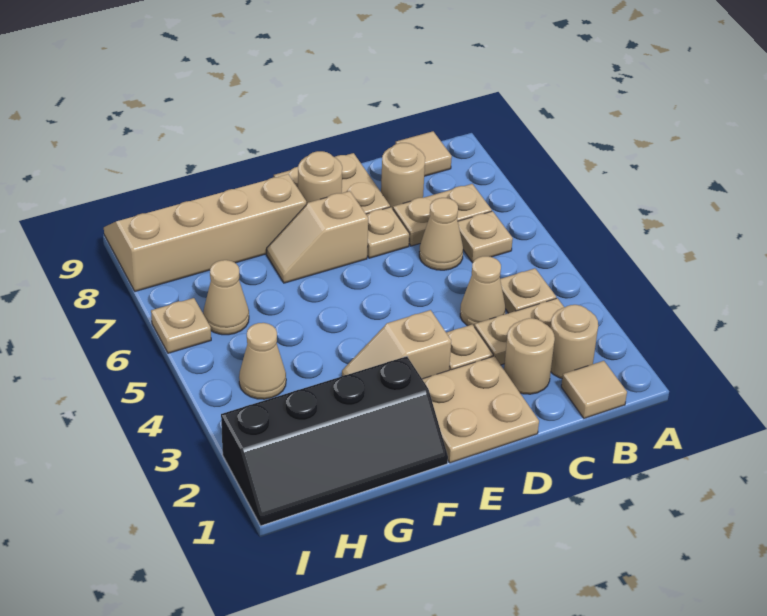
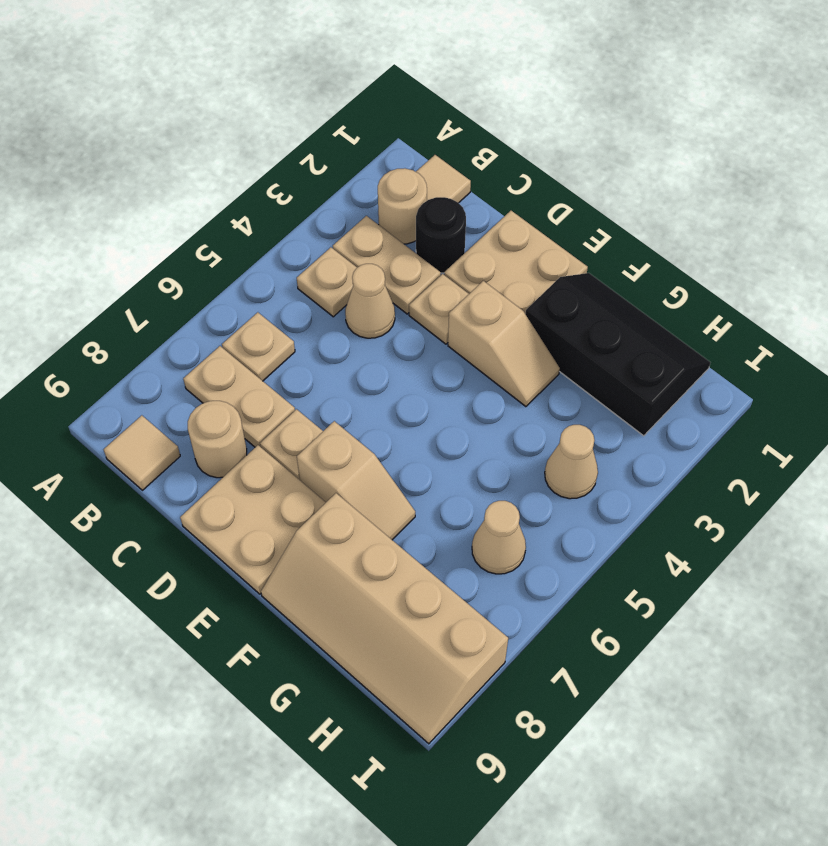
tan 1x1 round brick [504,318,555,394] -> black 1x1 round brick [416,197,466,273]
tan 1x1 cone [419,198,463,270] -> none
tan 1x1 round brick [298,151,342,205] -> none
black 2x4 slope [221,356,448,526] -> black 2x3 slope [526,273,710,436]
tan 1x1 plate [151,298,211,353] -> none

